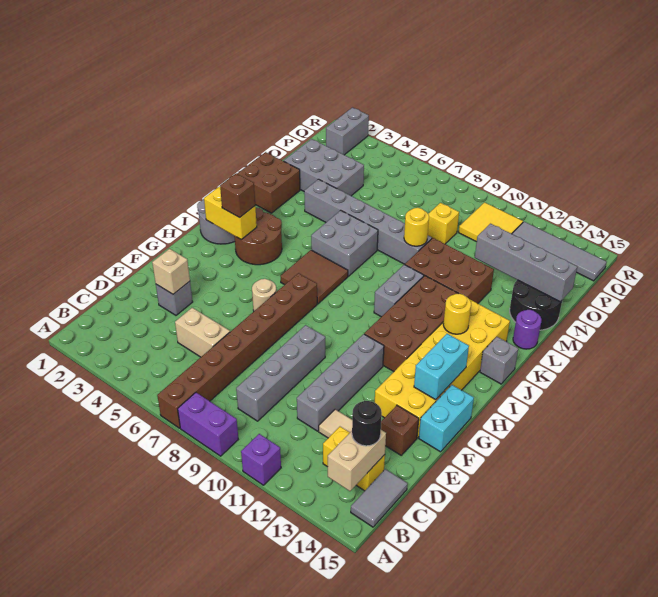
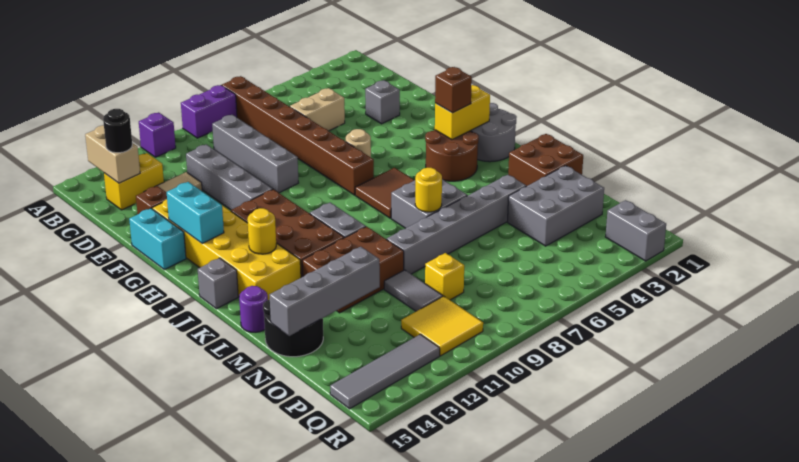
grey 1x2 tile [351,469,408,527] -> grey 1x2 tile moved to [384,270,443,311]
tan 1x1 brick [152,249,190,294] -> none
yellow 1x1 round brick [404,208,429,246] -> yellow 1x1 round brick moved to [415,168,442,212]

